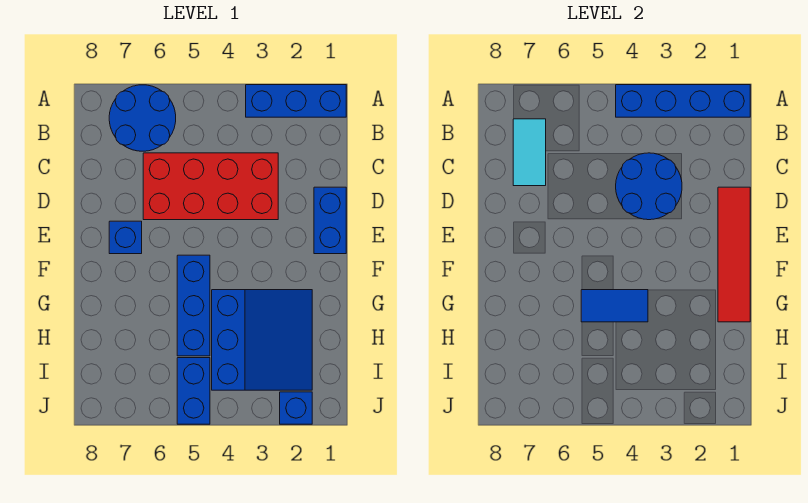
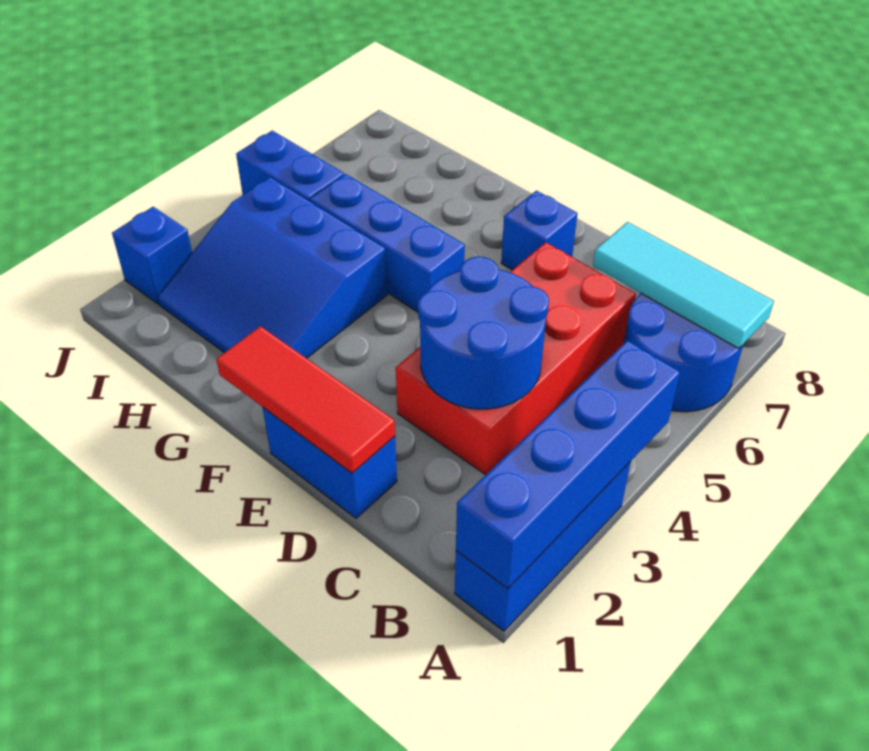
cyan 1x2 tile [513,119,546,186] -> cyan 1x3 tile [593,222,774,349]
red 1x4 tile [718,187,750,322] -> red 1x3 tile [216,326,395,473]
blue 1x2 tile [581,290,648,322] -> none

